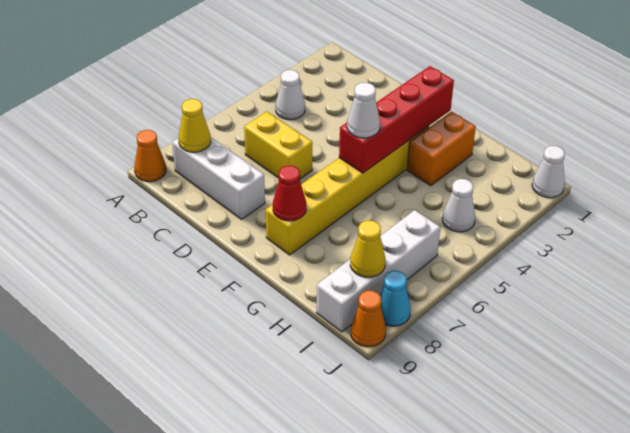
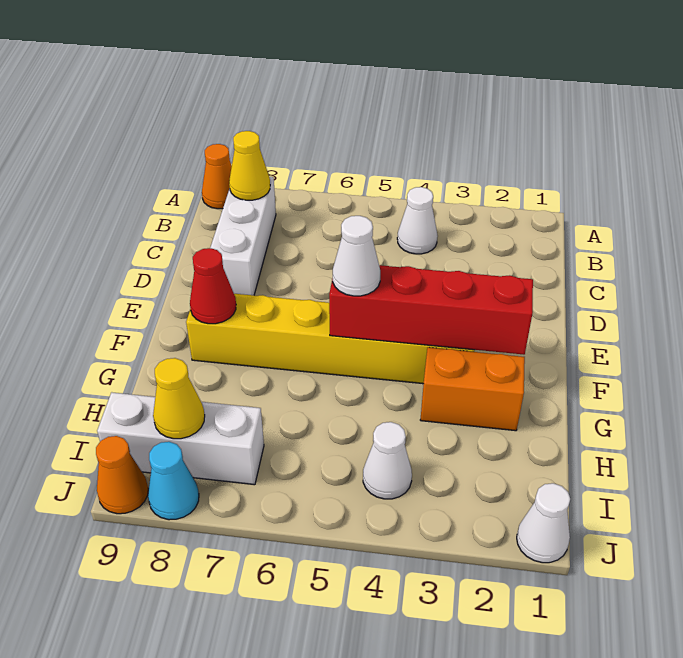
yellow 1x2 brick [244,112,312,179] -> none
white 1x4 brick [317,210,440,332] -> white 1x3 brick [97,392,264,485]

